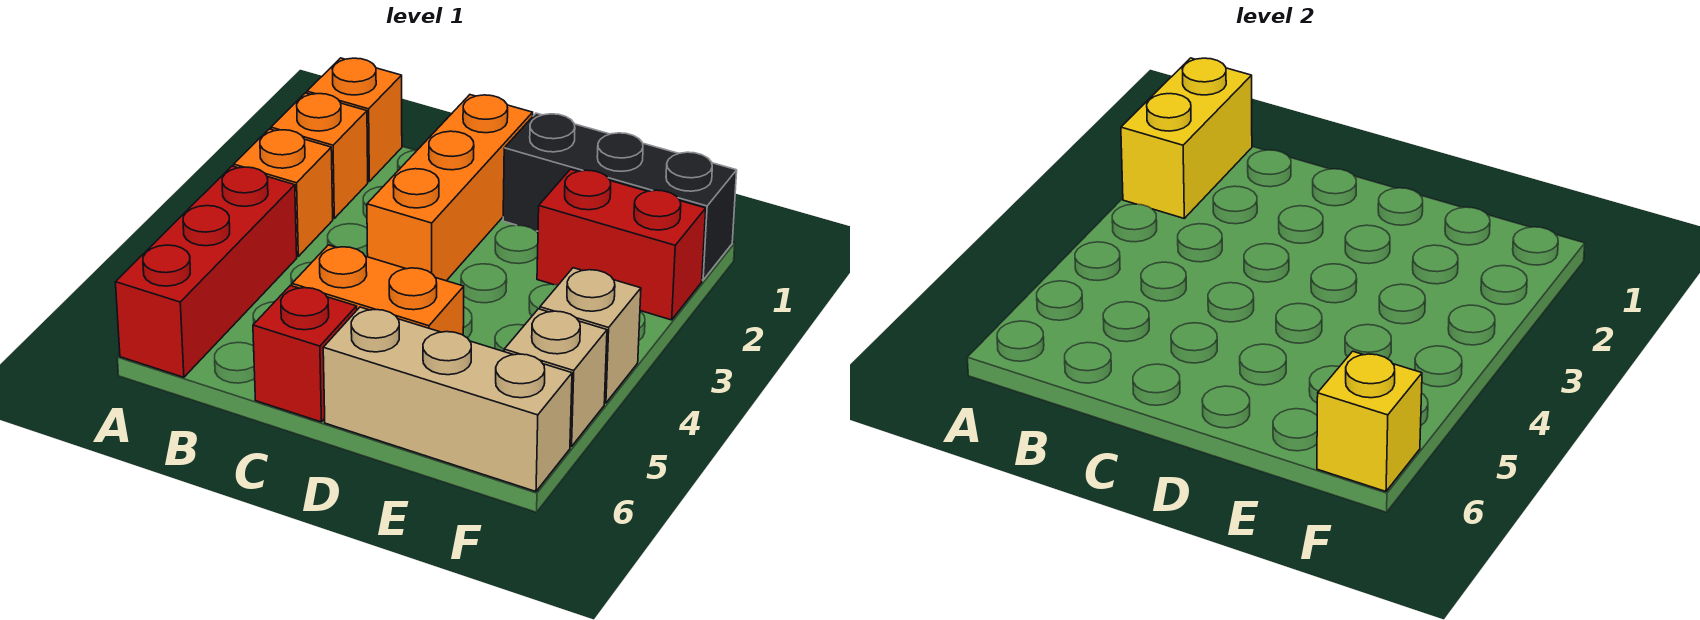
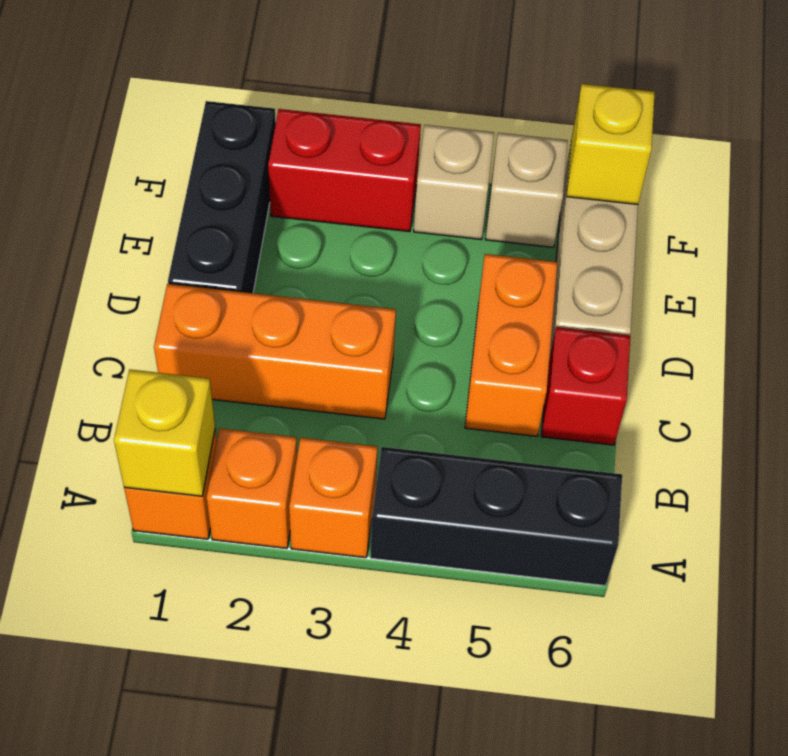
yellow 1x2 brick [1121,58,1252,218] -> yellow 1x1 brick [114,369,215,496]
red 1x3 brick [116,166,297,377] -> black 1x3 brick [370,447,622,585]
red 1x2 brick [537,169,706,320] -> red 1x2 brick turned to [268,109,421,232]

